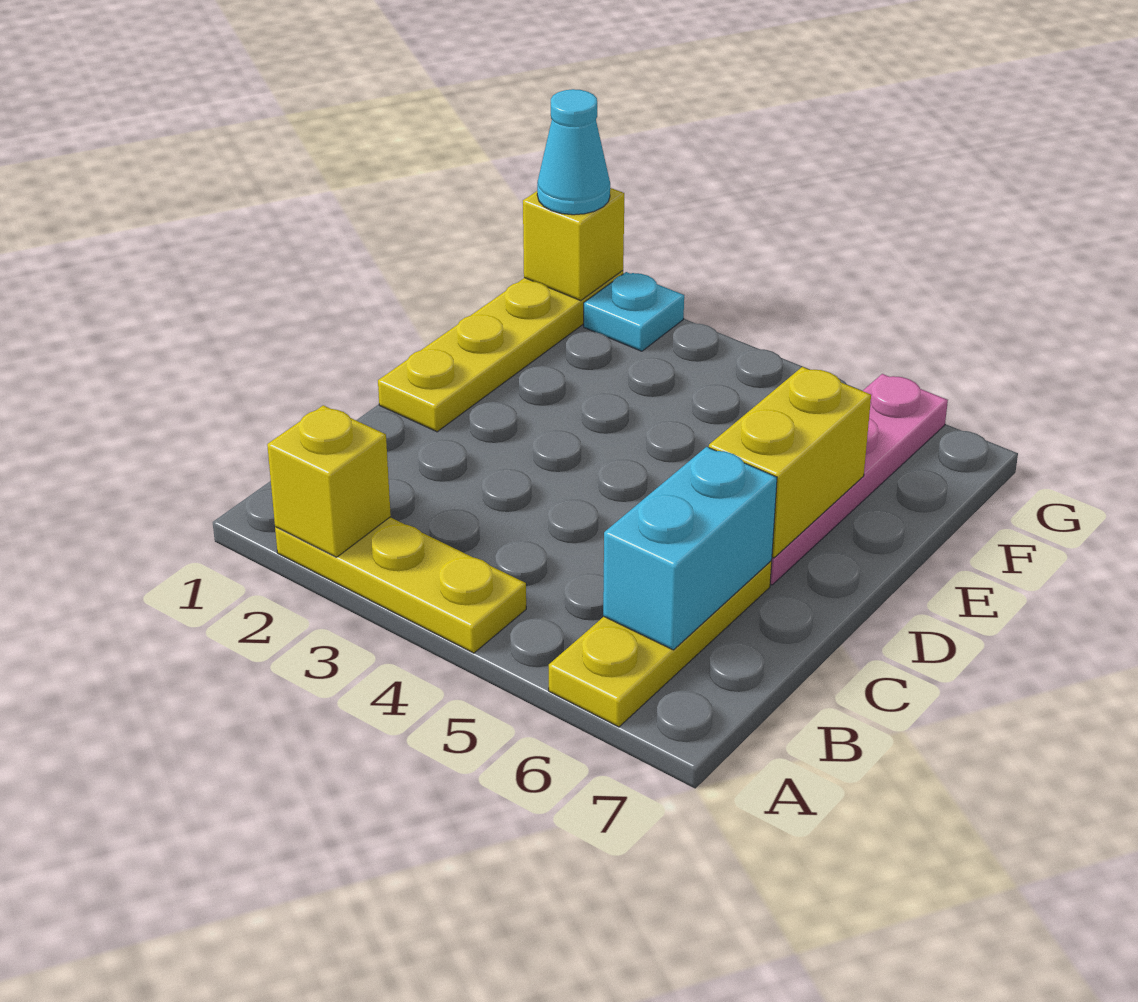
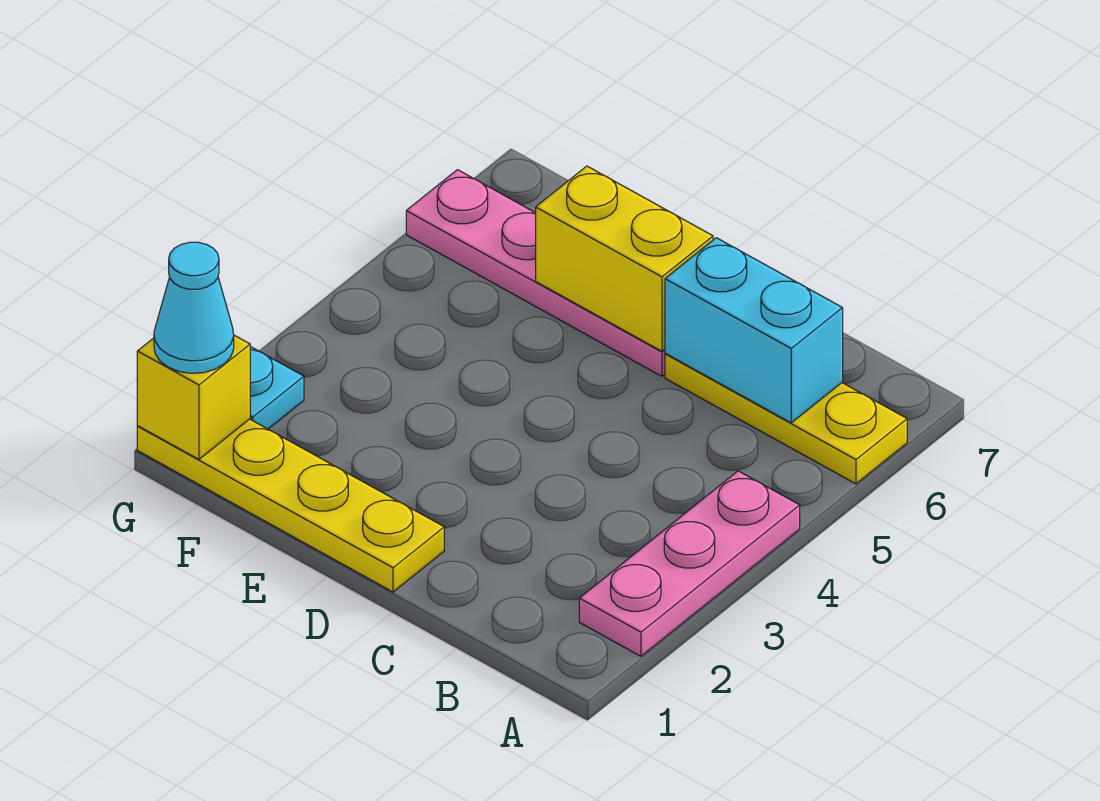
yellow 1x3 plate [275,517,526,653] -> pink 1x3 plate [579,471,800,656]
yellow 1x1 brick [267,405,391,557] -> none

